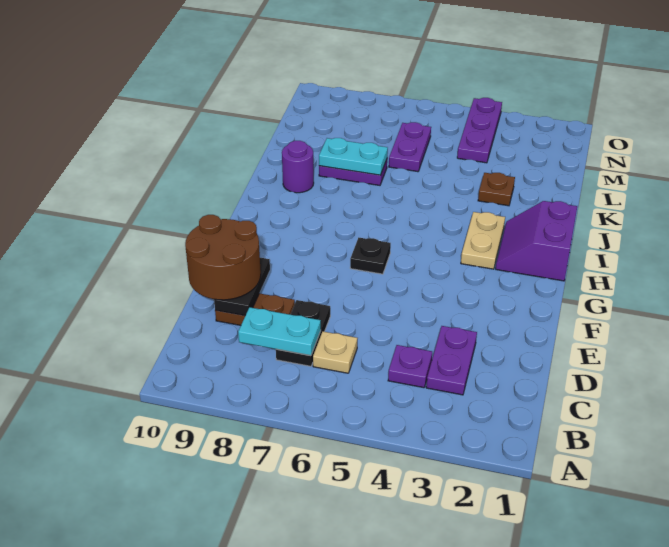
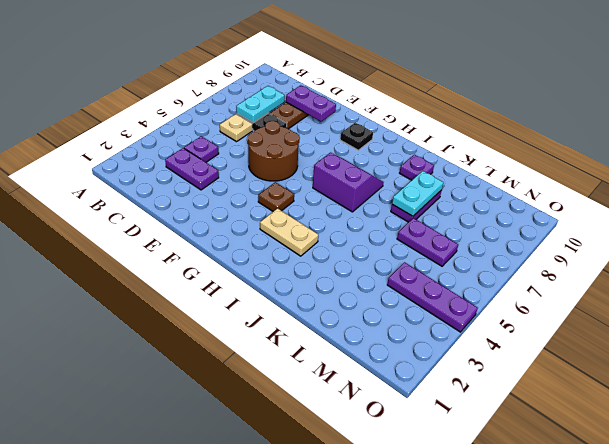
black 1x2 plate [214,258,270,316] -> purple 1x2 plate [286,85,336,121]
brown 2x2 round brick [185,215,261,300] -> brown 2x2 round brick moved to [248,121,300,181]
black 1x1 plate [350,238,391,274] -> black 1x1 plate moved to [340,123,373,150]
purple 2x2 slope [496,201,577,281] -> purple 2x2 slope moved to [313,153,384,212]
purple 1x1 round brick [282,141,314,193] -> purple 1x1 plate [400,155,434,180]
brown 1x1 plate [478,173,515,206] -> brown 1x1 plate moved to [258,182,294,211]

